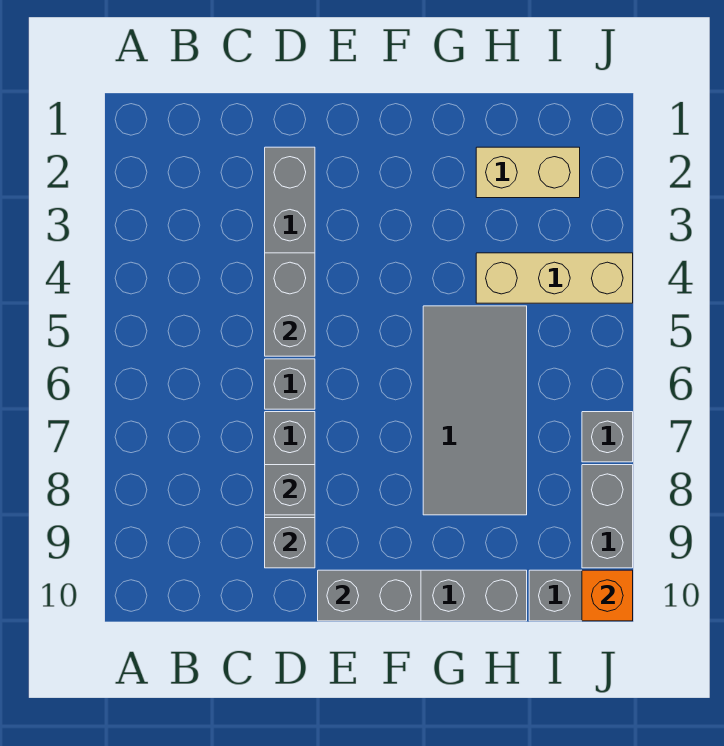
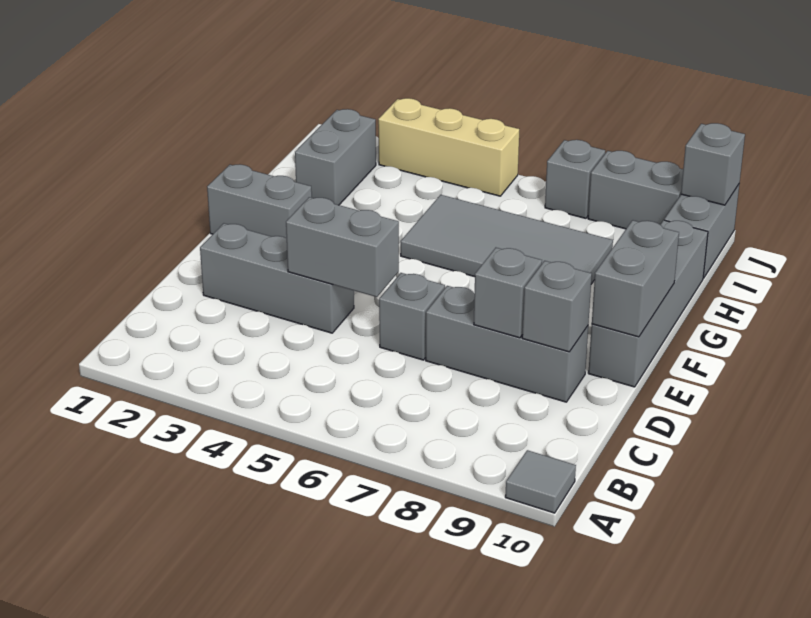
none -> grey 1x1 tile [505,450,576,513]
none -> grey 1x2 brick [207,164,312,238]
tan 1x2 brick [476,147,580,198] -> grey 1x2 brick [295,109,376,205]
tan 1x3 brick [476,253,633,303] -> tan 1x3 brick turned to [378,98,519,196]
orange 1x1 brick [582,570,633,621] -> grey 1x1 brick [681,123,745,205]

